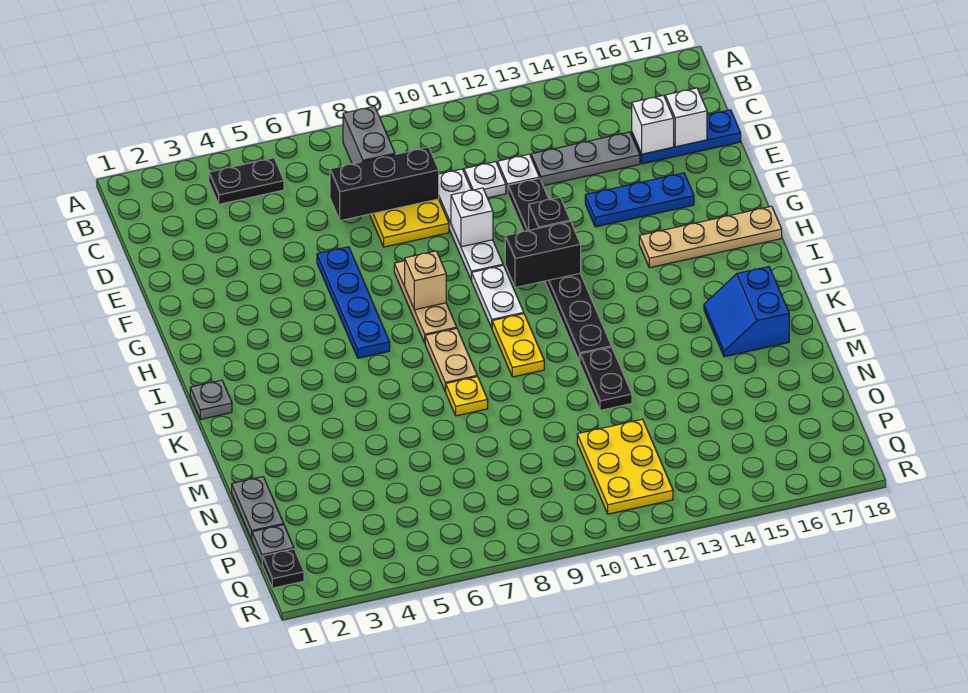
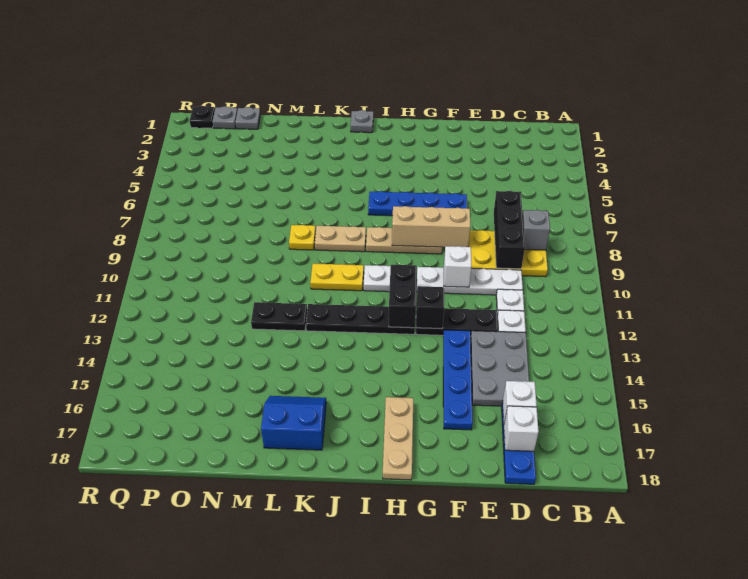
black 1x2 plate [209,158,284,204] -> none
grey 1x2 brick [343,106,395,164] -> grey 1x1 brick [523,210,550,250]
grey 1x3 plate [531,132,640,186] -> grey 2x3 plate [471,331,529,406]
blue 1x3 plate [585,173,694,227] -> blue 1x4 plate [443,330,473,430]
tan 1x1 brick [405,251,446,310] -> tan 1x3 brick [392,206,470,247]
tan 1x4 plate [639,206,782,268] -> tan 1x3 plate [383,397,413,480]
grey 1x2 plate [232,477,284,539] -> grey 1x1 plate [235,107,260,129]
yellow 2x3 plate [577,419,673,514] -> none

